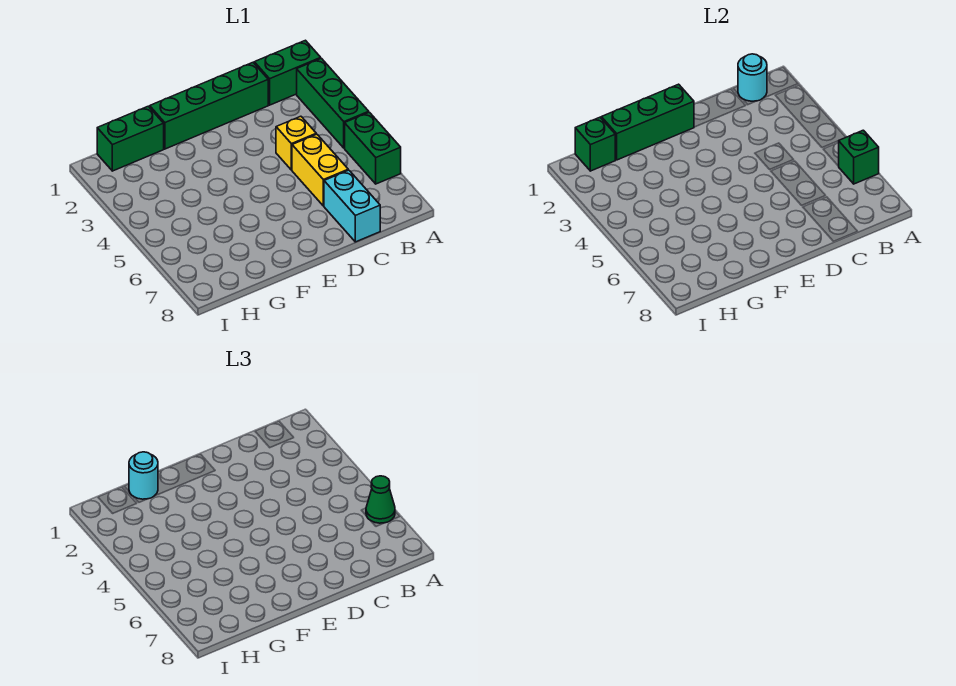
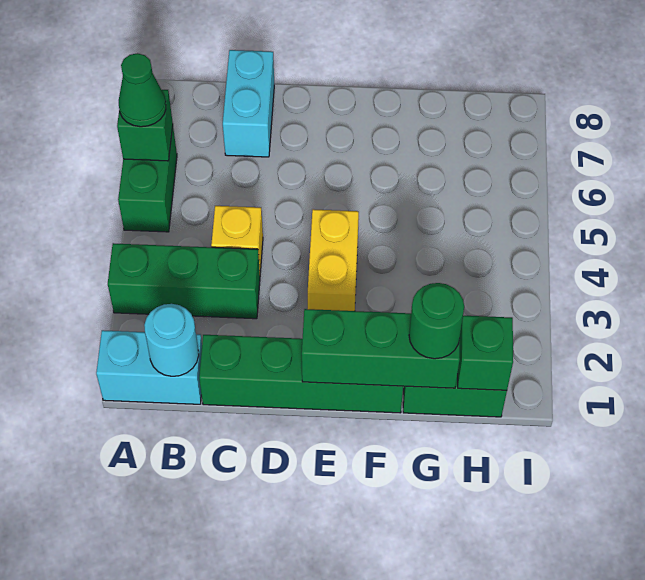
green 1x2 brick [254,40,321,105] -> cyan 1x2 brick [96,330,202,404]
green 1x3 brick [297,58,369,148] -> green 1x3 brick turned to [108,243,260,319]
yellow 1x2 brick [292,134,348,206] -> yellow 1x2 brick moved to [308,209,359,311]
cyan 1x1 round brick [129,452,158,499] -> green 1x1 round brick [409,283,464,359]

